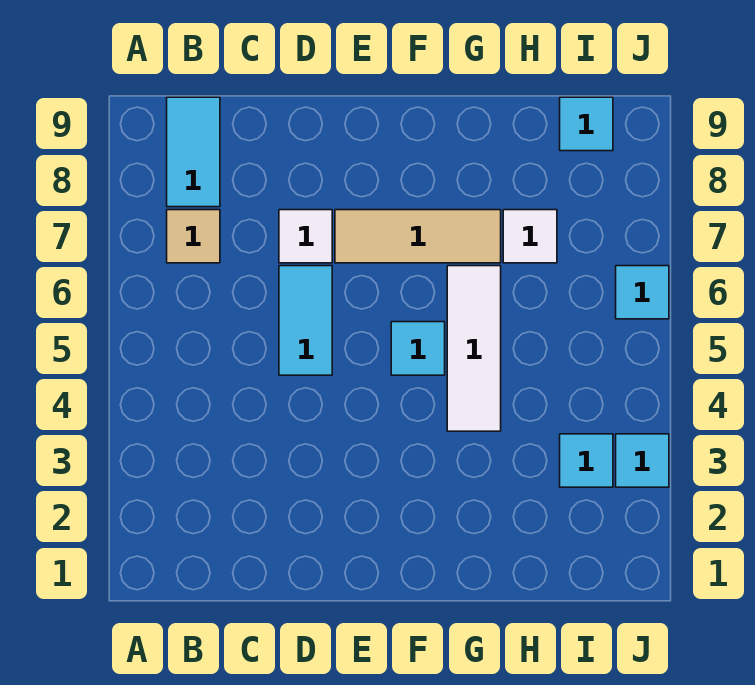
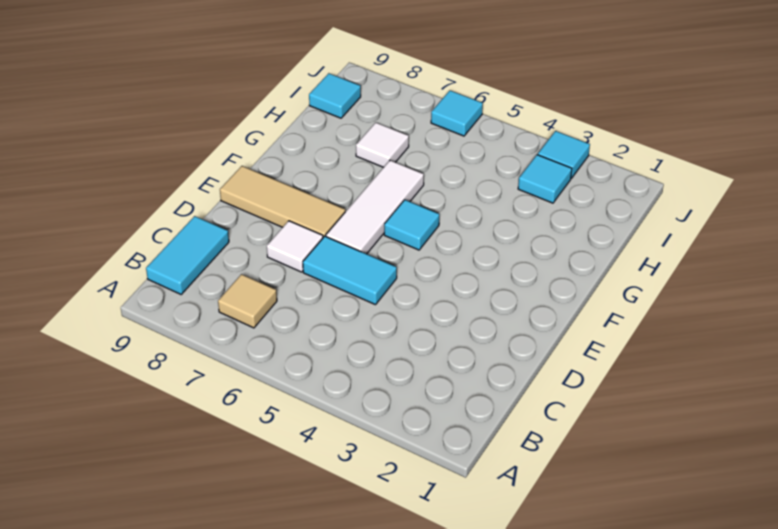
cyan 1x2 tile [167,97,220,207] -> cyan 1x2 tile turned to [146,216,229,294]
tan 1x3 tile [335,210,501,263] -> tan 1x3 tile turned to [220,166,345,237]
white 1x3 tile [447,266,501,431] -> white 1x3 tile turned to [326,160,424,254]

